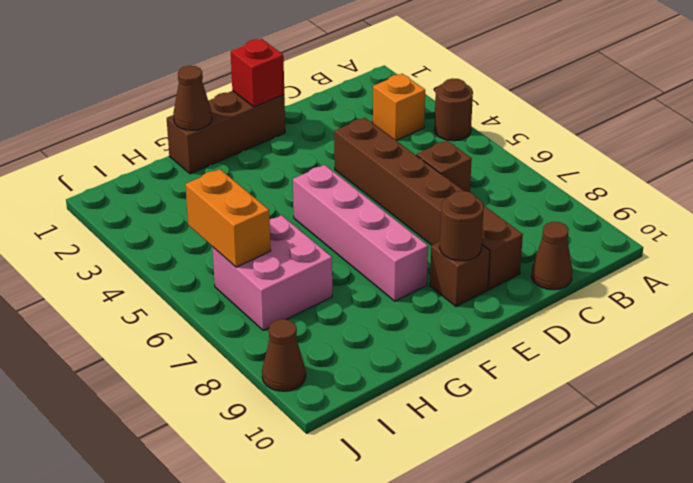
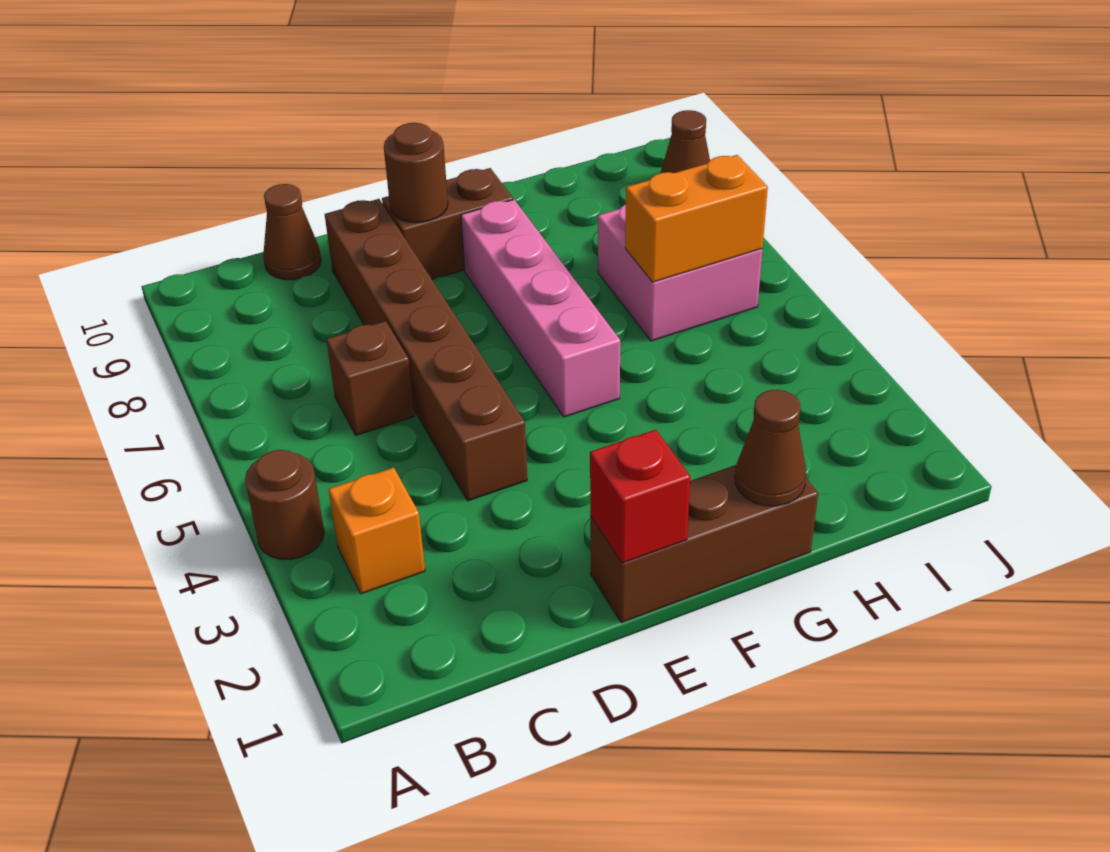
brown 1x1 brick [430,242,490,307] -> brown 1x2 brick [382,168,513,280]
orange 1x2 brick [185,169,271,267] -> orange 1x2 brick turned to [625,155,768,282]

